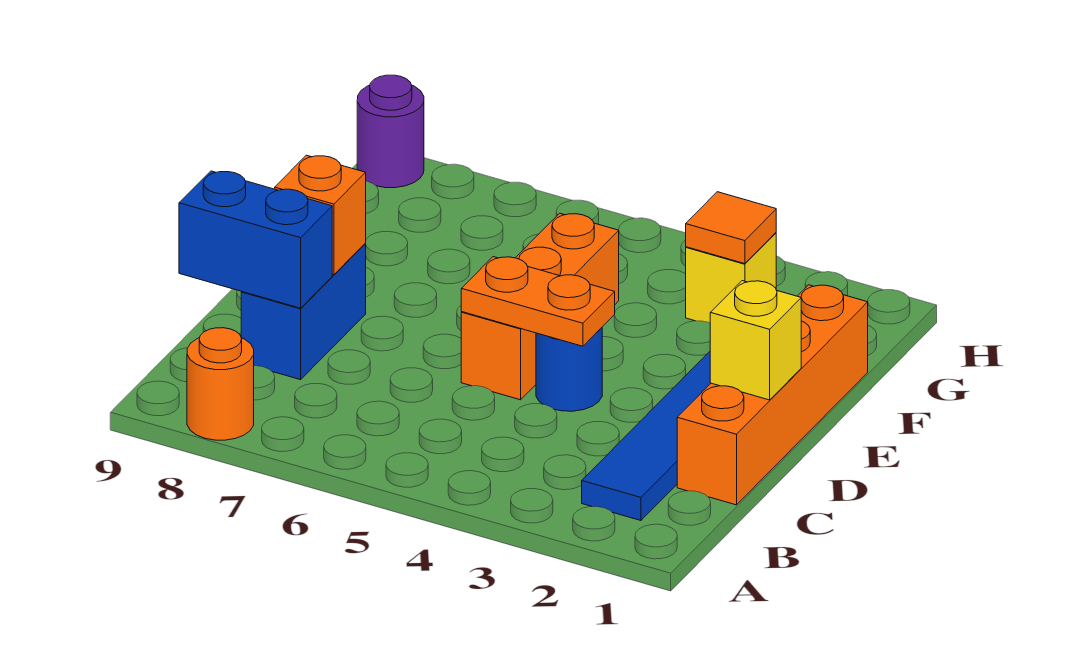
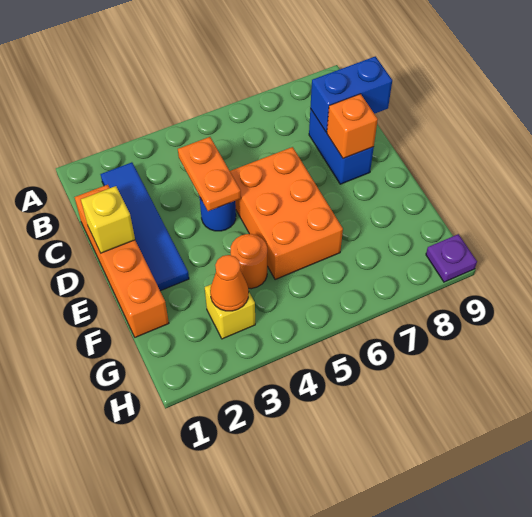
orange 1x1 round brick [187,328,254,440] -> orange 1x1 round brick moved to [231,234,267,289]
orange 1x2 plate [461,257,615,346] -> orange 1x2 plate turned to [178,137,241,211]
orange 1x3 brick [461,213,619,400] -> orange 2x3 brick [230,147,343,280]
orange 1x1 tile [686,192,776,264] -> orange 1x1 cone [210,255,249,311]
purple 1x1 round brick [357,75,424,188] -> purple 1x1 plate [426,234,477,282]

